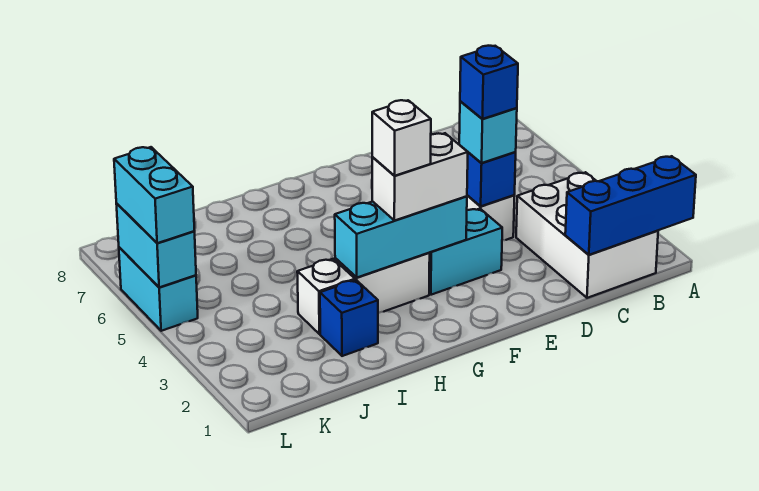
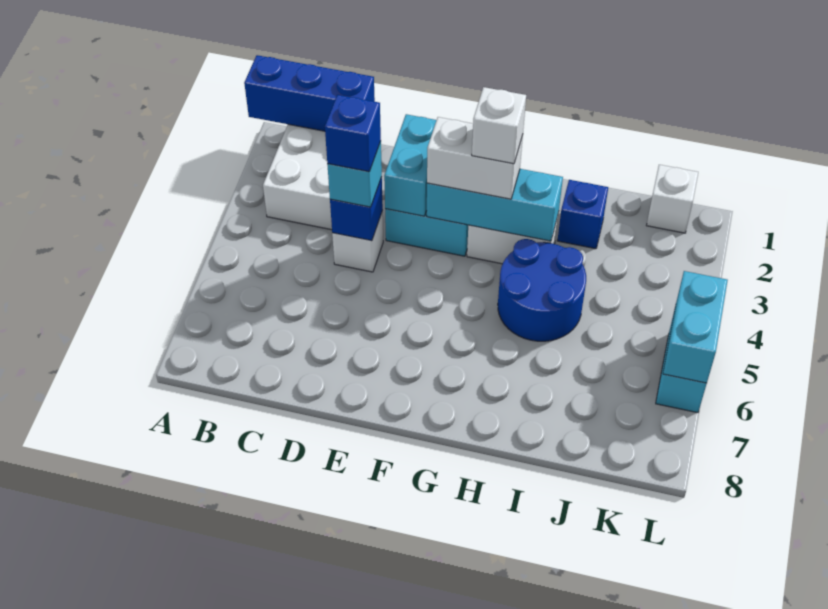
none -> blue 2x2 round brick [498,239,586,341]
white 1x1 brick [297,259,355,334] -> white 1x1 brick moved to [647,165,698,233]
cyan 1x2 brick [114,147,194,243] -> cyan 1x2 brick moved to [384,114,436,216]

